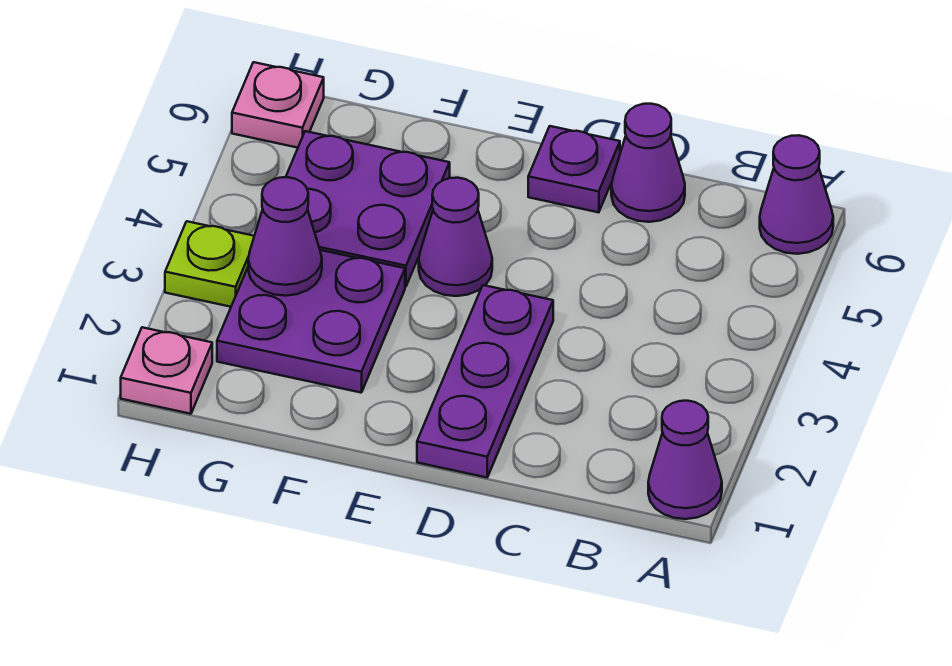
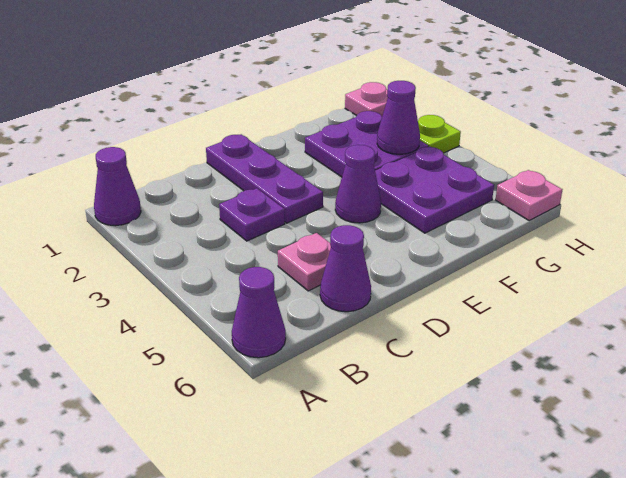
none -> pink 1x1 plate [278,233,331,291]
purple 1x1 plate [528,126,620,212] -> purple 1x1 plate moved to [219,188,285,241]

